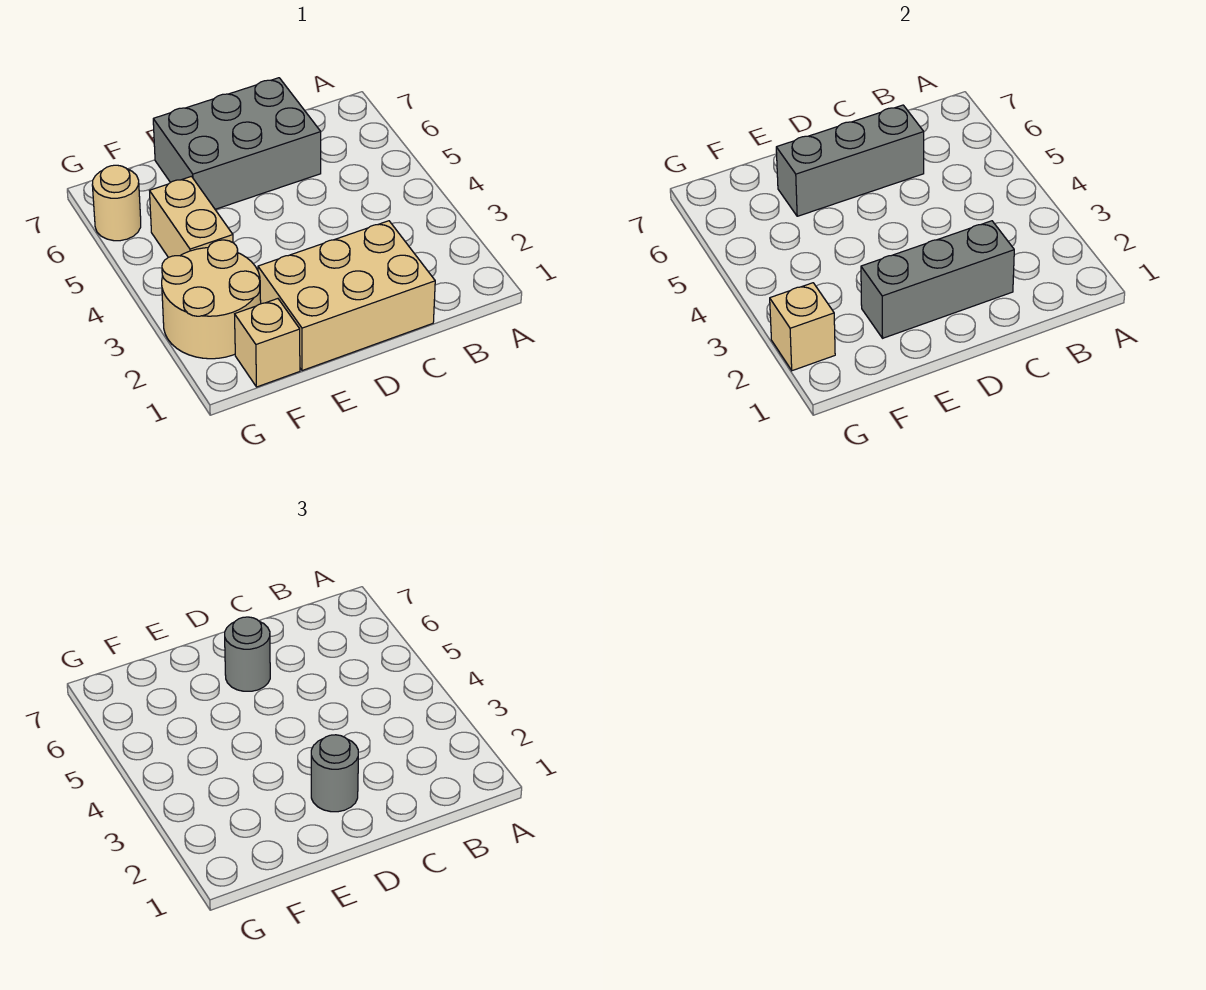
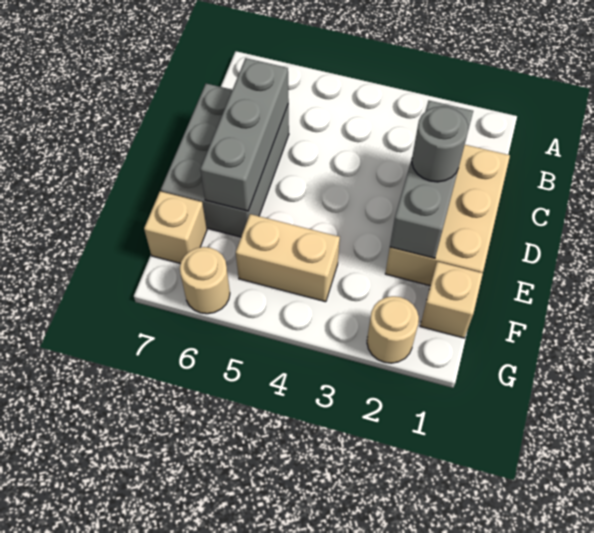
grey 1x1 round brick [225,617,270,691] -> none
tan 2x2 round brick [162,240,261,359] -> tan 1x1 round brick [367,296,419,363]
tan 1x1 brick [770,283,835,371] -> tan 1x1 brick moved to [144,191,207,263]

